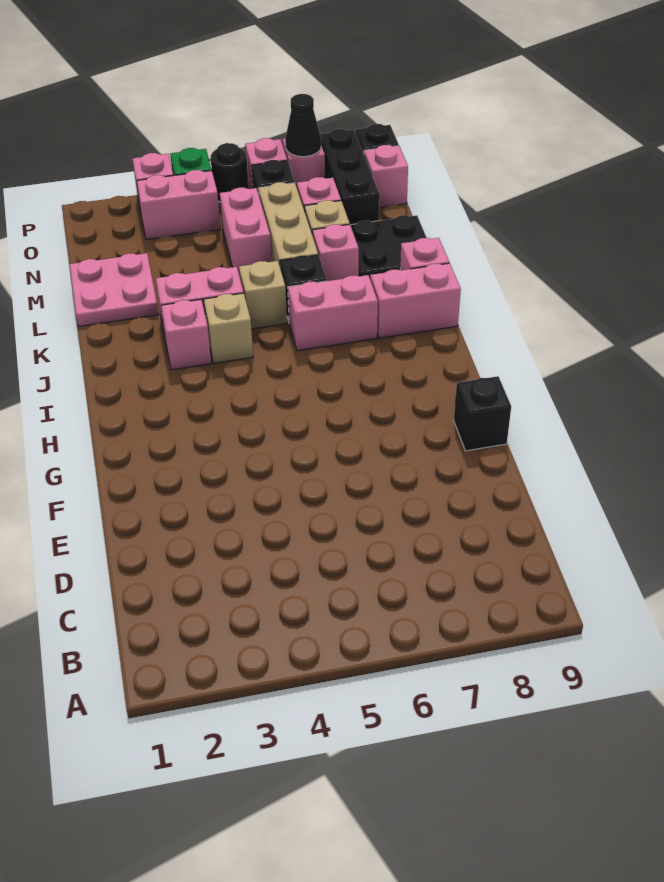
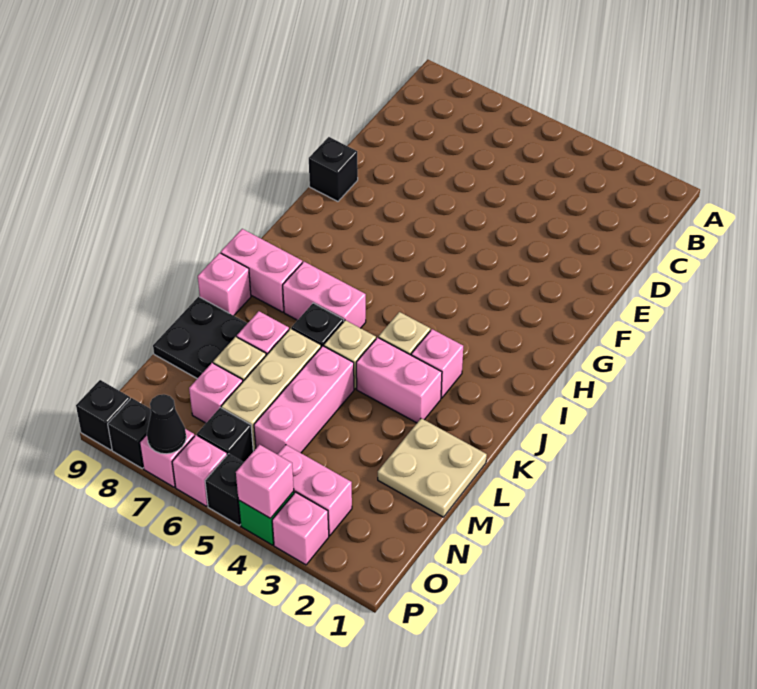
pink 2x2 plate [69,253,158,327] -> tan 2x2 plate [378,418,487,517]
pink 1x2 brick [220,188,272,276] -> pink 1x3 brick [254,346,354,454]
black 1x3 brick [320,129,380,225] -> black 1x1 brick [108,398,151,468]
pink 1x1 brick [364,145,408,207] -> pink 1x1 brick moved to [236,445,294,518]
black 1x1 round brick [211,143,249,202] -> black 1x1 brick [205,454,244,525]

